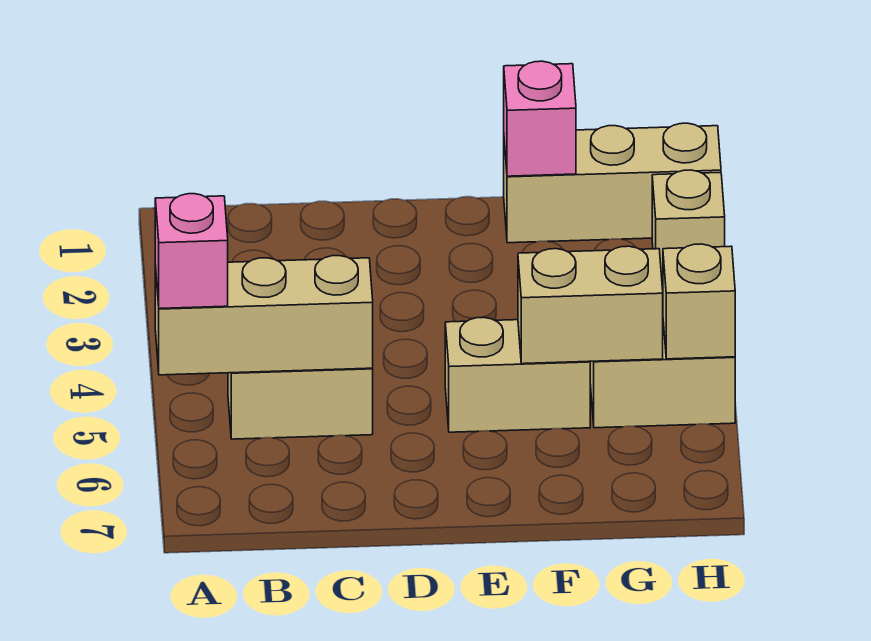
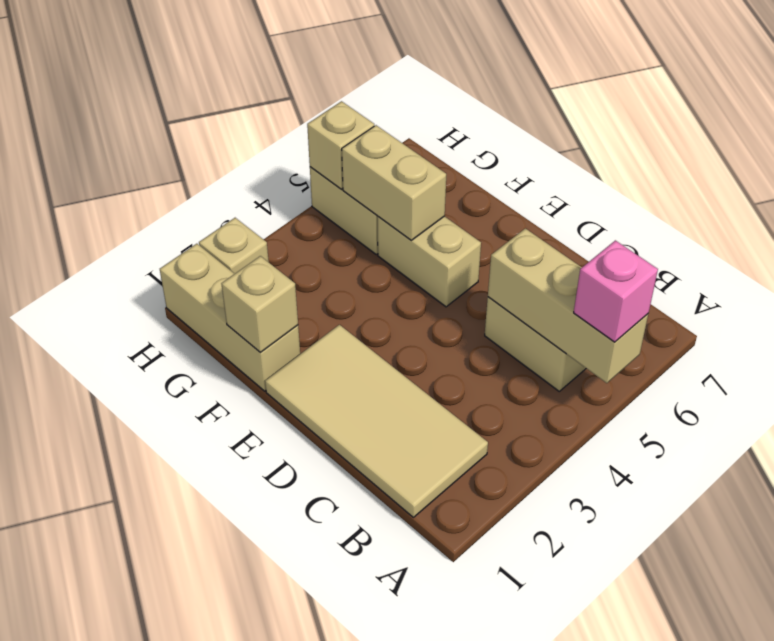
none -> tan 2x4 tile [265,325,488,517]
pink 1x1 brick [504,61,576,176] -> tan 1x1 brick [221,256,298,352]

